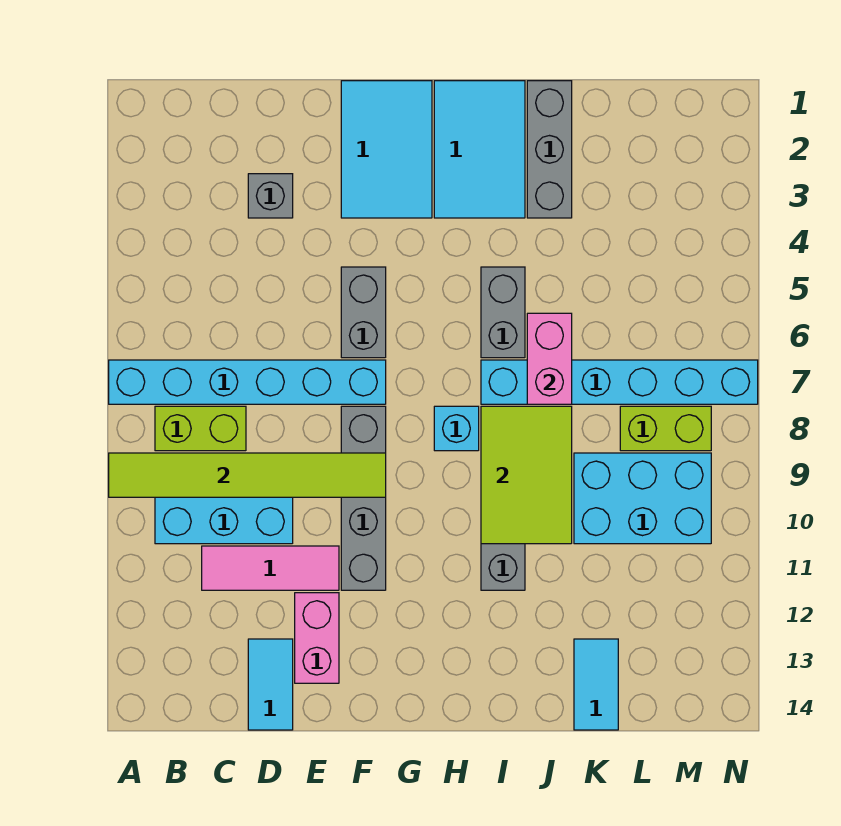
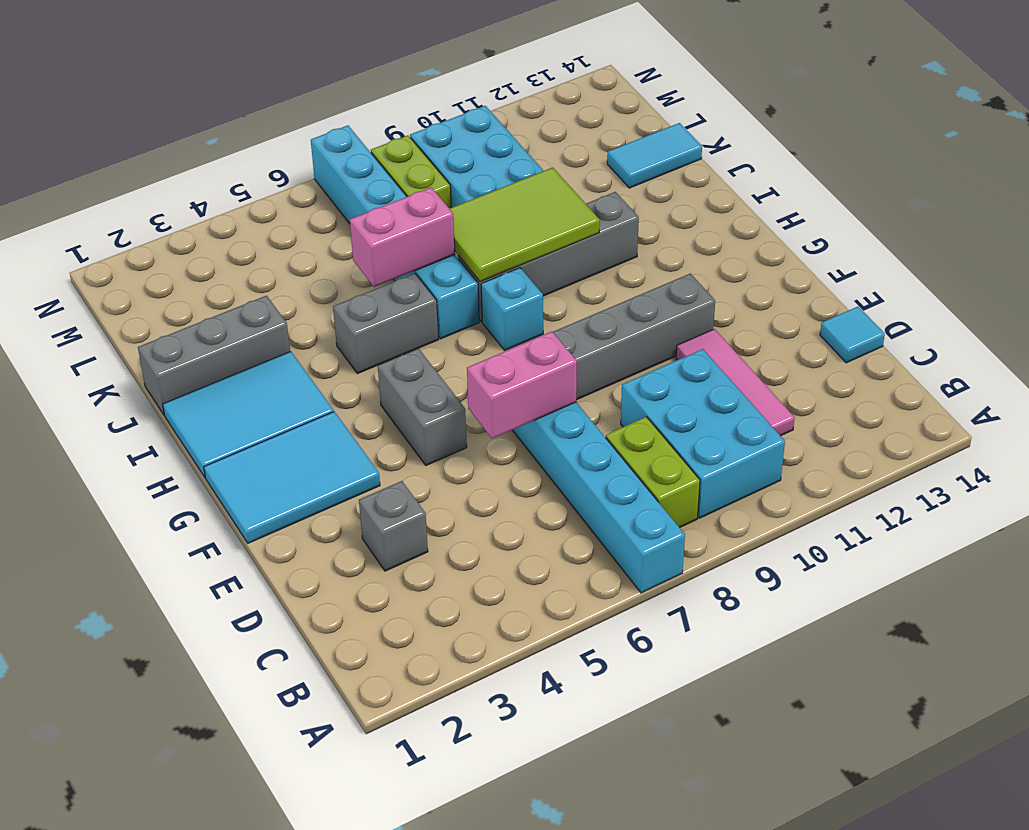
lime 1x6 tile [109,453,386,497] -> none
cyan 1x2 tile [248,639,293,730] -> cyan 1x1 tile [820,307,885,363]
pink 1x2 brick [295,593,339,683] -> pink 1x2 brick moved to [467,332,577,439]
grey 1x2 brick [341,267,386,358] -> grey 1x2 brick turned to [378,348,467,465]

